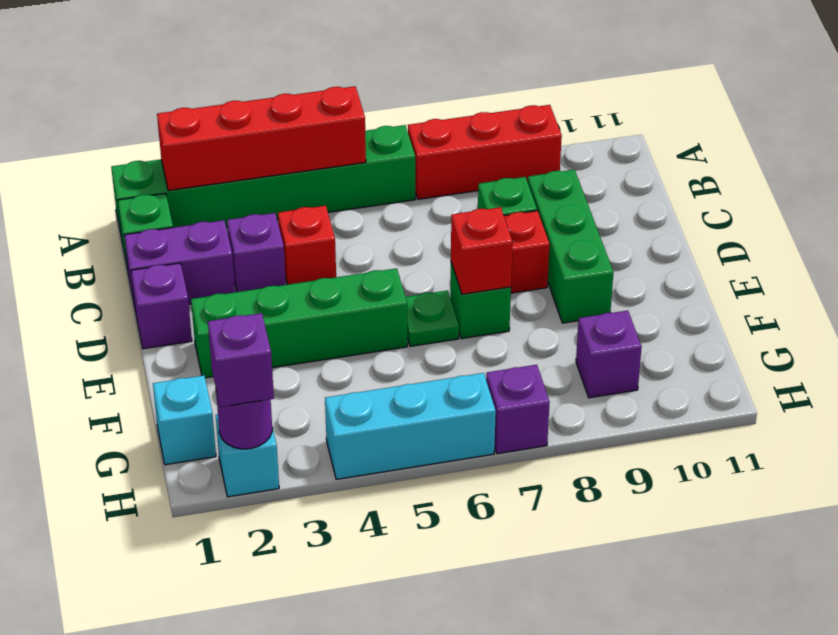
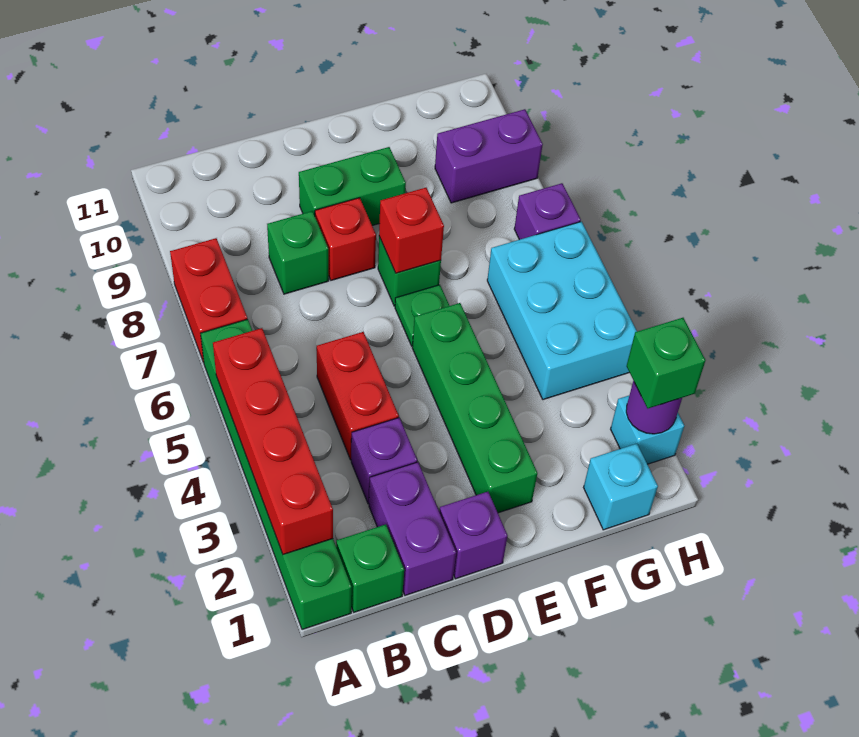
red 1x3 brick [408,105,562,199] -> red 1x2 brick [170,238,247,363]
red 1x1 brick [278,206,336,285] -> red 1x2 brick [317,332,399,460]
green 1x3 brick [528,170,613,323] -> green 1x2 brick [299,147,406,226]
purple 1x1 brick [576,311,642,398] -> purple 1x2 brick [435,109,543,203]
purple 1x1 brick [208,313,274,407] -> green 1x1 brick [627,318,705,408]
cyan 1x3 brick [325,373,496,479] -> cyan 2x3 brick [487,222,637,400]

